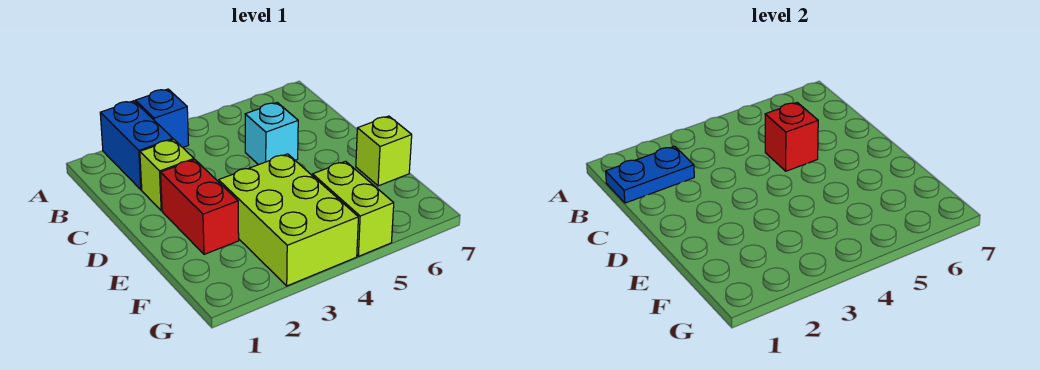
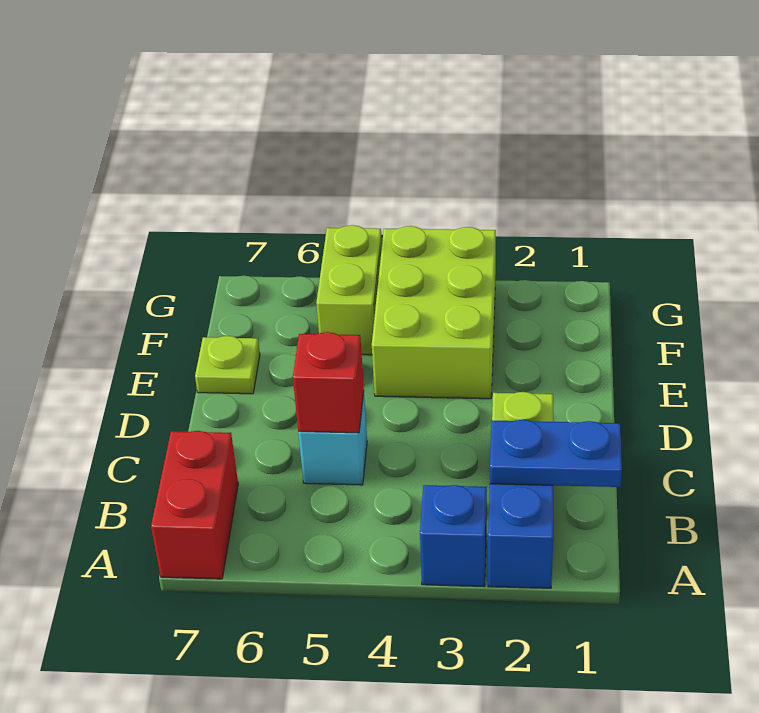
red 1x2 brick [161,160,239,254] -> red 1x2 brick moved to [151,431,238,579]
lime 1x1 brick [356,116,412,186] -> lime 1x1 plate [195,336,260,394]

